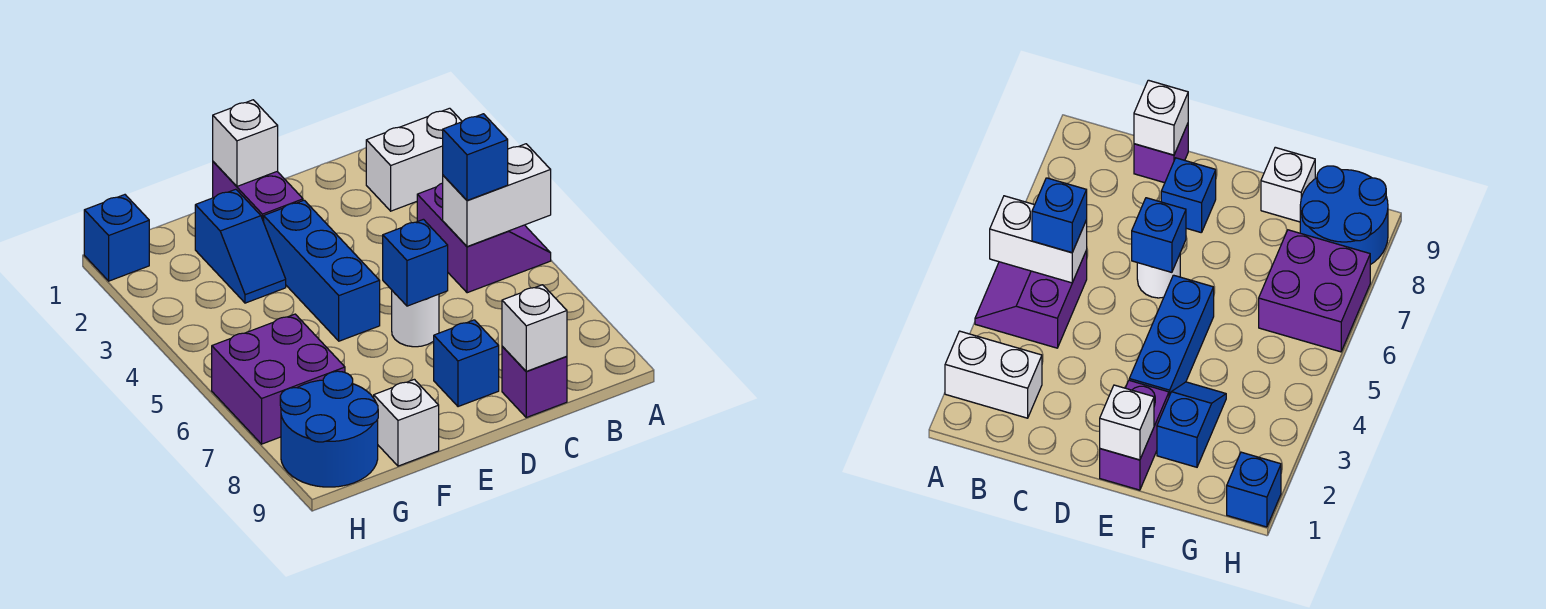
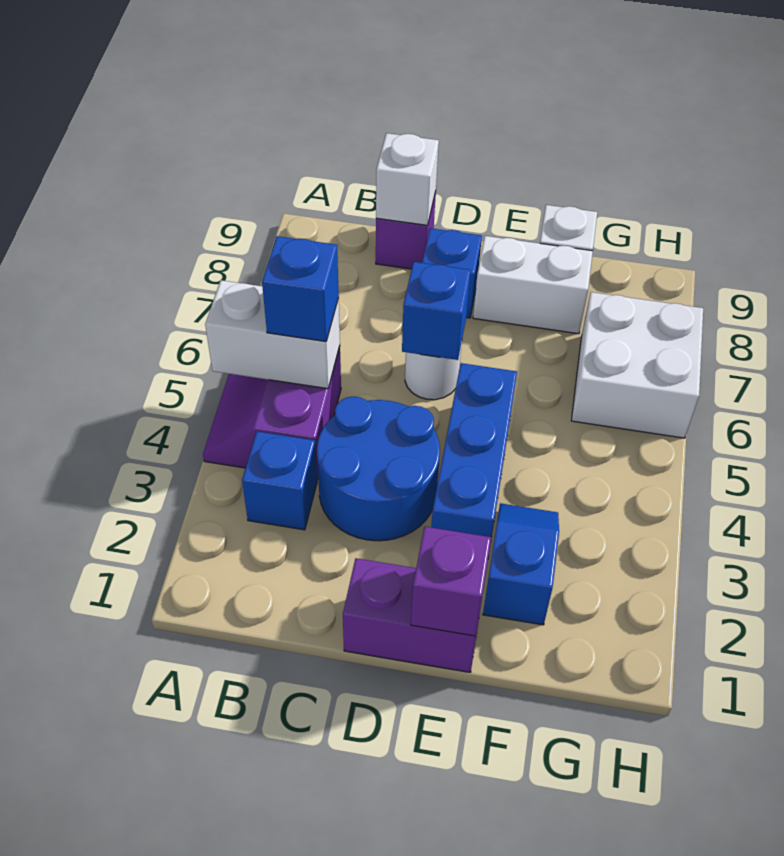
white 1x2 brick [366,108,462,211] -> white 1x2 brick moved to [473,236,593,334]
purple 1x2 brick [213,162,303,222] -> purple 1x2 brick turned to [343,558,481,672]
white 1x1 brick [213,100,278,186] -> purple 1x1 brick [411,527,491,636]
purple 2x2 brick [212,314,345,444] -> white 2x2 brick [571,292,703,438]
blue 2x2 round brick [280,371,378,487] -> blue 2x2 round brick moved to [317,397,440,541]
blue 1x1 brick [84,195,149,281] -> blue 1x1 brick moved to [242,431,317,530]

